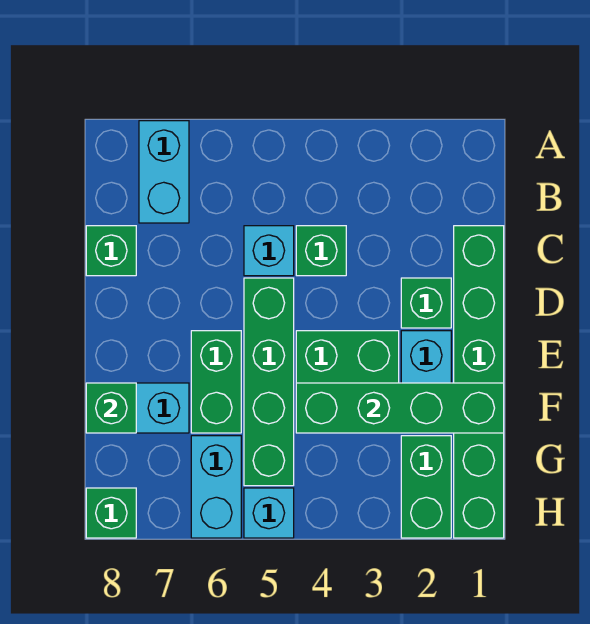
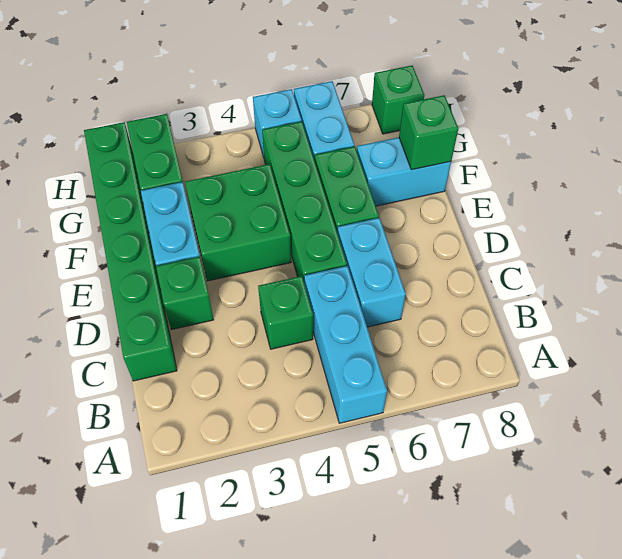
cyan 1x2 brick [139,121,189,223] -> cyan 1x2 brick moved to [337,218,406,327]
cyan 1x1 brick [244,226,294,276] -> cyan 1x3 brick [304,266,387,423]
green 1x1 brick [86,226,136,276] -> none
green 1x4 brick [296,383,504,433] -> none

